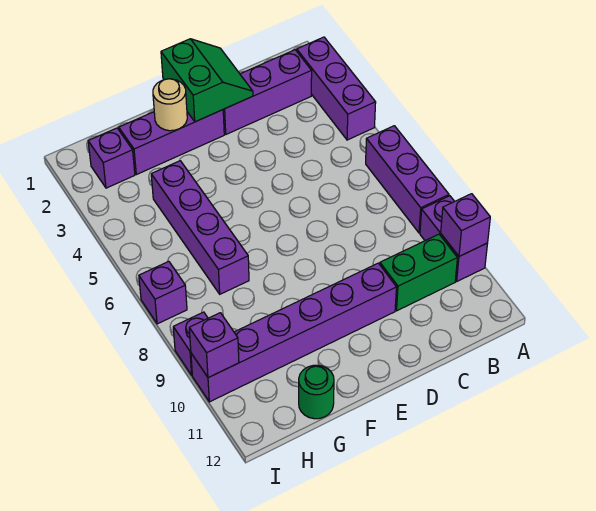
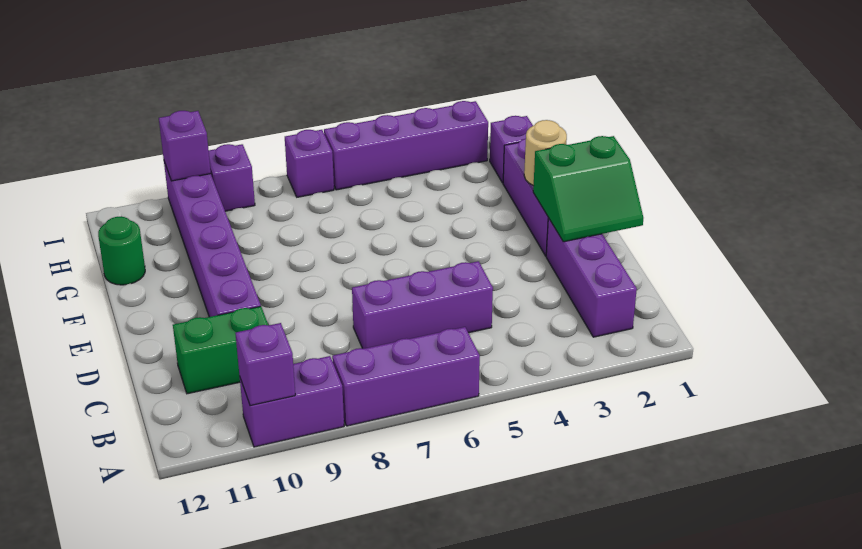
purple 1x3 brick [297,37,376,140] -> purple 1x3 brick moved to [352,261,493,349]
green 1x2 brick [380,234,457,311] -> green 1x2 brick turned to [173,306,268,394]
purple 1x4 brick [151,161,249,294] -> purple 1x4 brick moved to [324,101,488,190]

